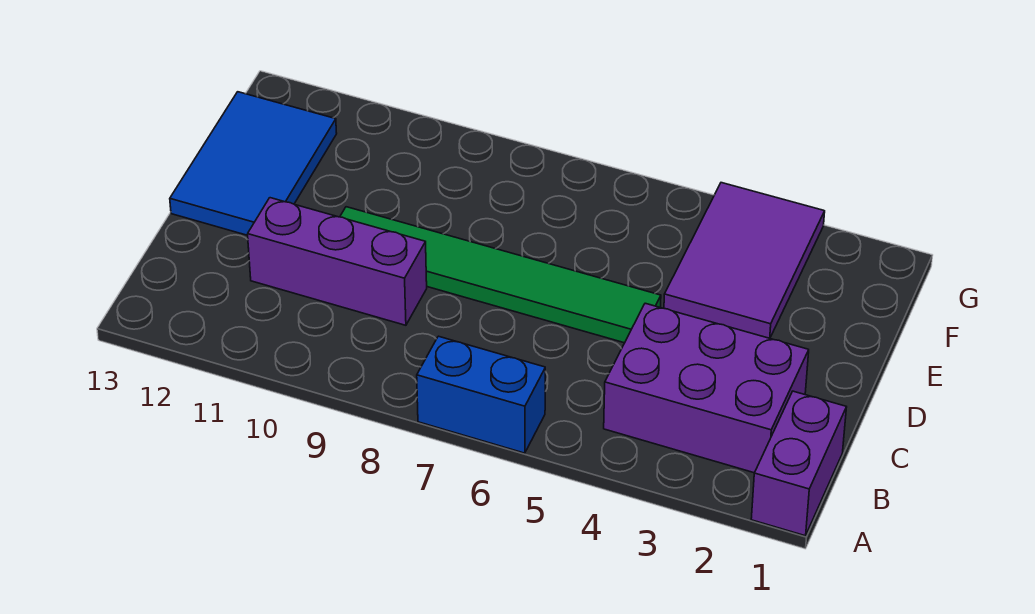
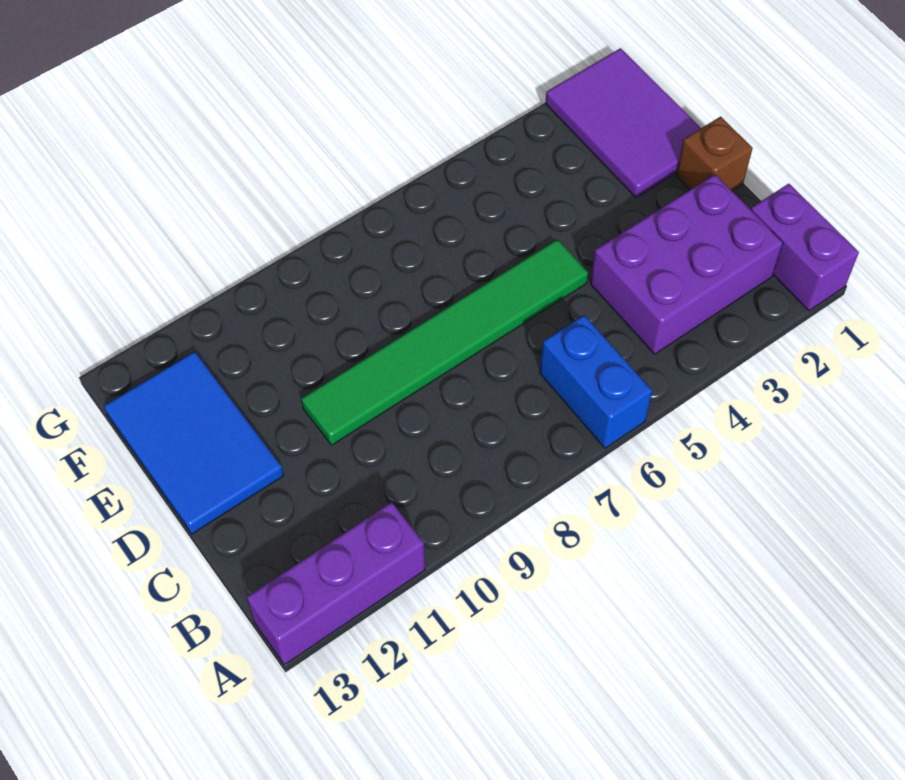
blue 1x2 brick [417,336,545,453] -> blue 1x2 brick turned to [540,315,652,448]
purple 1x3 brick [248,198,427,325] -> purple 1x3 brick moved to [247,502,425,665]
none -> brown 1x1 brick [676,117,753,191]
purple 2x3 tile [664,183,825,338] -> purple 2x3 tile moved to [545,48,701,198]

